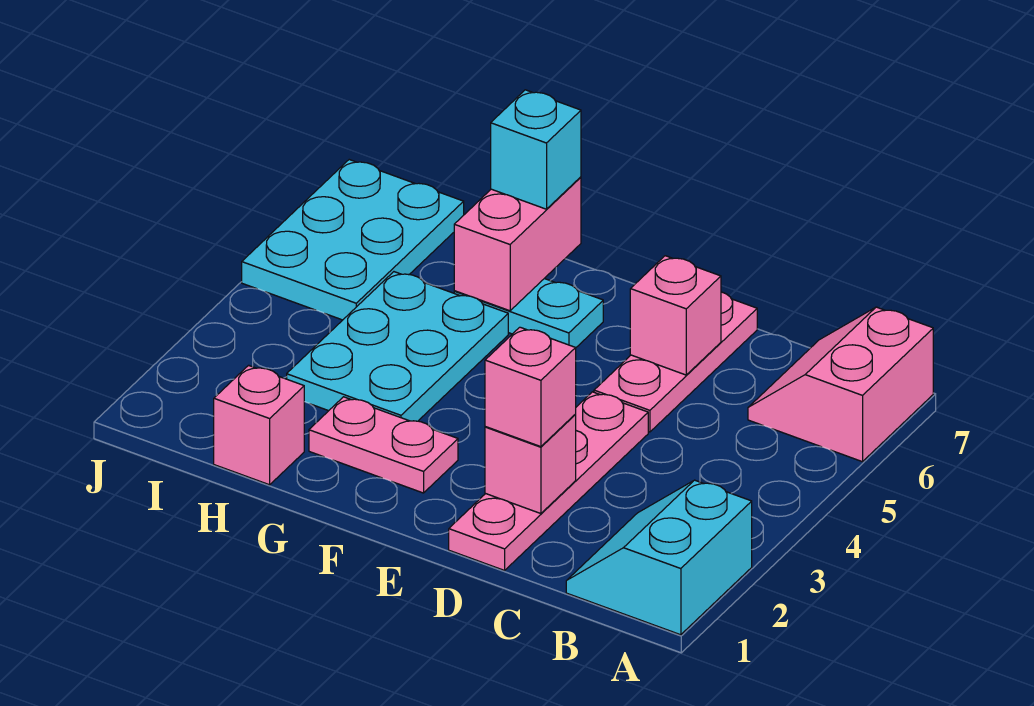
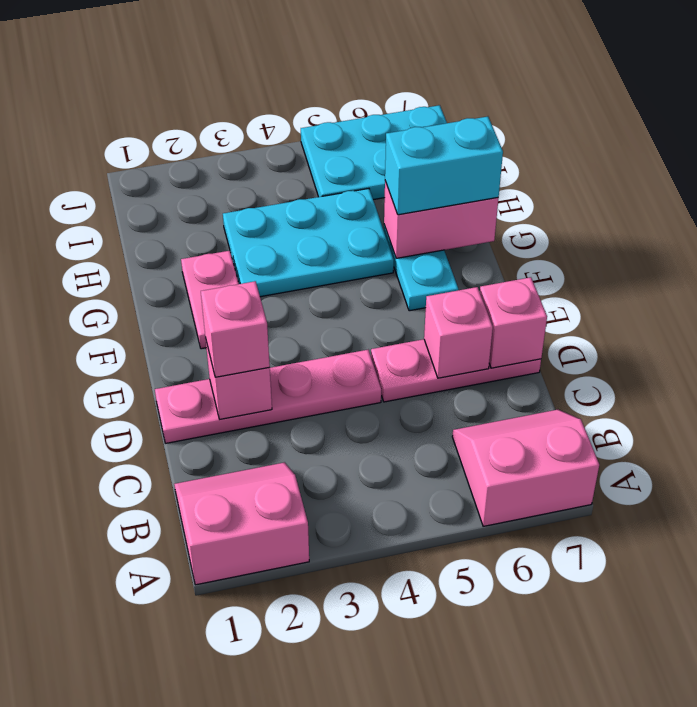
cyan 2x2 slope [566,480,752,635] -> pink 2x2 slope [174,462,309,585]
cyan 1x1 brick [491,90,581,209] -> cyan 1x2 brick [385,117,503,215]
pink 1x1 brick [214,365,304,485] -> pink 1x1 brick moved to [480,277,547,368]

